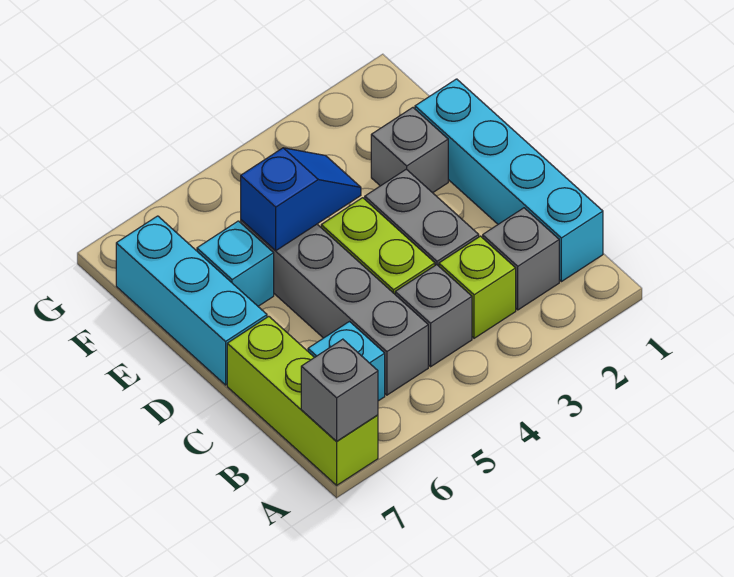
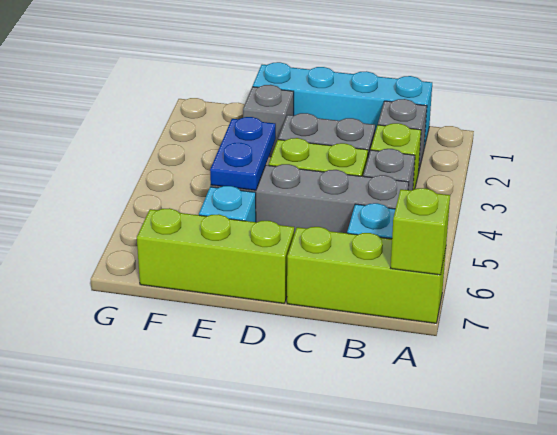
grey 1x1 brick [301,339,378,442] -> lime 1x1 brick [391,188,450,275]
cyan 1x3 brick [116,216,267,385] -> lime 1x3 brick [137,208,294,303]
blue 1x2 slope [241,148,361,251] -> blue 1x2 plate [210,117,276,190]

